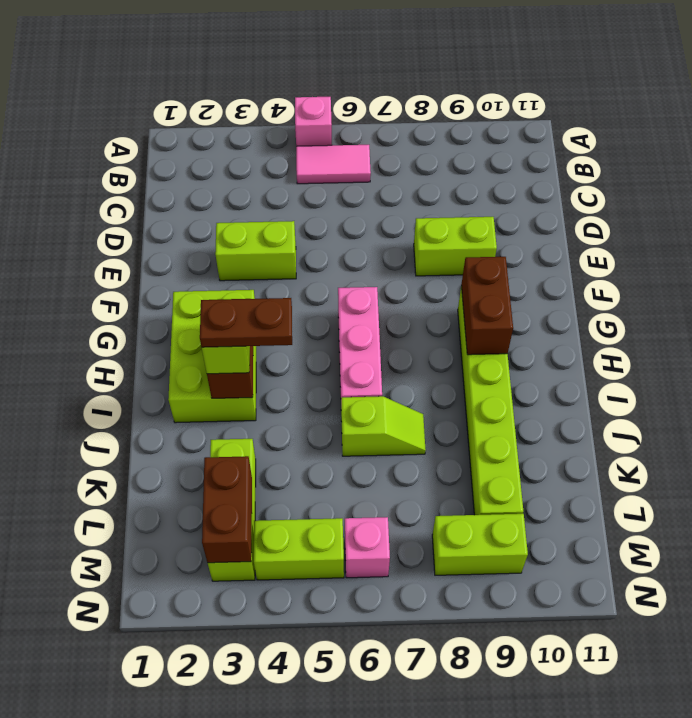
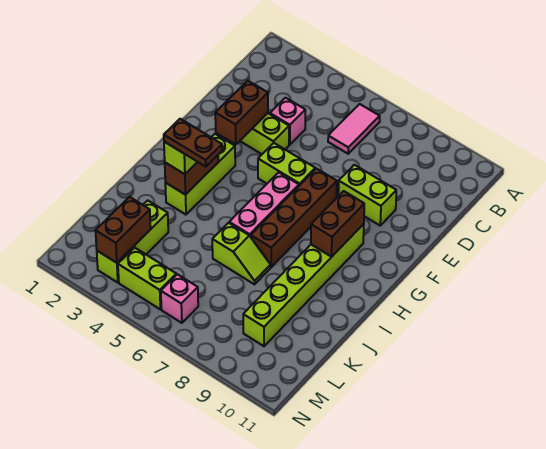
pink 1x1 brick [295,97,332,146] -> pink 1x1 brick moved to [270,98,305,145]
pink 1x2 tile [296,145,371,184] -> pink 1x2 tile turned to [328,104,380,154]
none -> brown 1x2 brick [215,81,268,144]
none -> brown 1x4 brick [251,169,337,267]
lime 2x3 brick [168,290,256,423] -> lime 1x3 brick [165,134,235,215]
lime 1x2 brick [432,514,528,575] -> lime 1x2 brick moved to [258,143,315,186]

